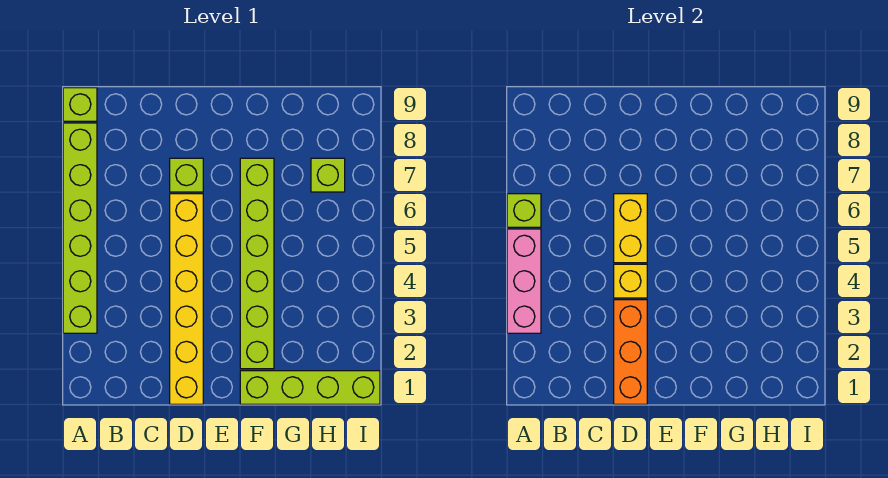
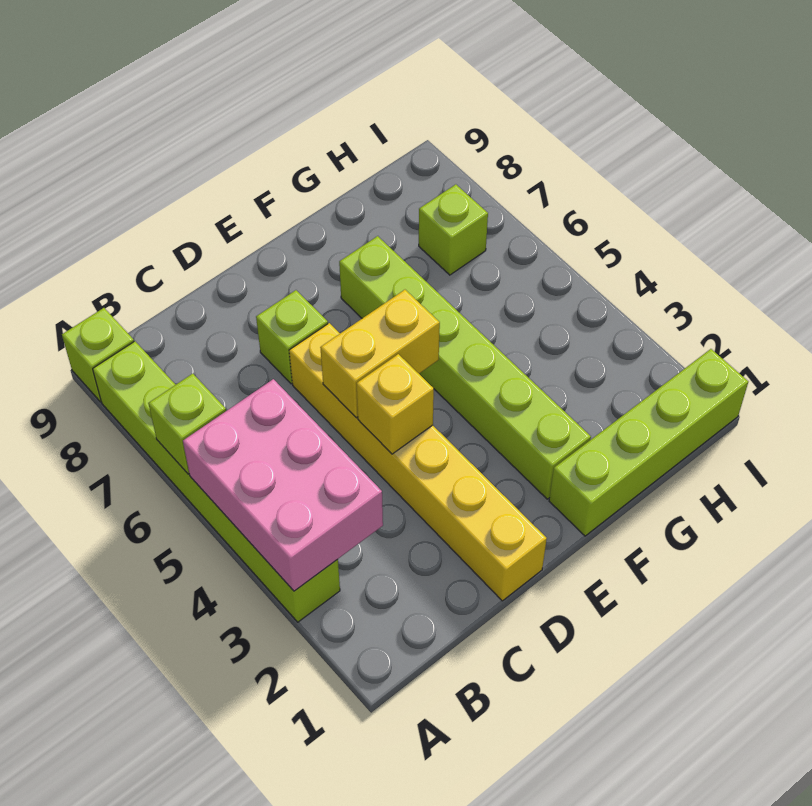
pink 1x3 brick [507,229,541,333] -> pink 2x3 brick [183,379,383,591]
orange 1x3 brick [614,300,647,404] -> none
yellow 1x2 brick [614,194,647,263] -> yellow 1x2 brick turned to [320,290,440,418]

